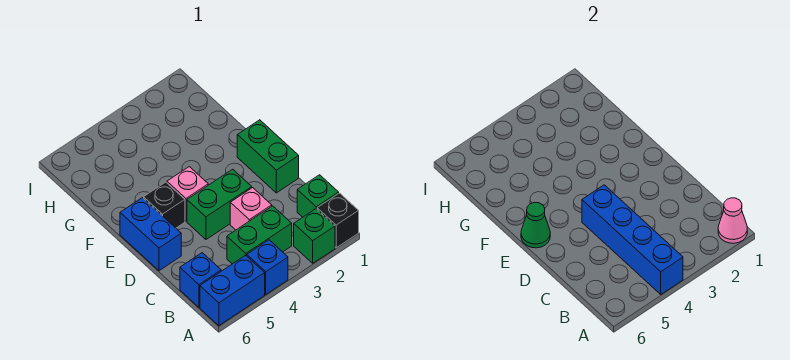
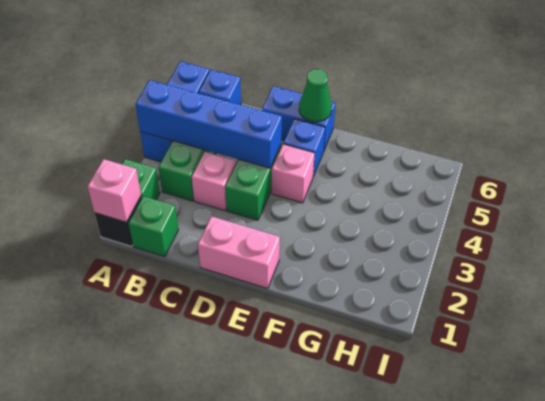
pink 1x1 cone [718,198,747,243] -> pink 1x1 brick [87,159,141,222]
green 1x2 brick [237,120,299,193] -> pink 1x2 brick [198,216,280,288]
black 1x1 brick [144,182,185,228] -> blue 1x1 brick [283,119,325,176]

